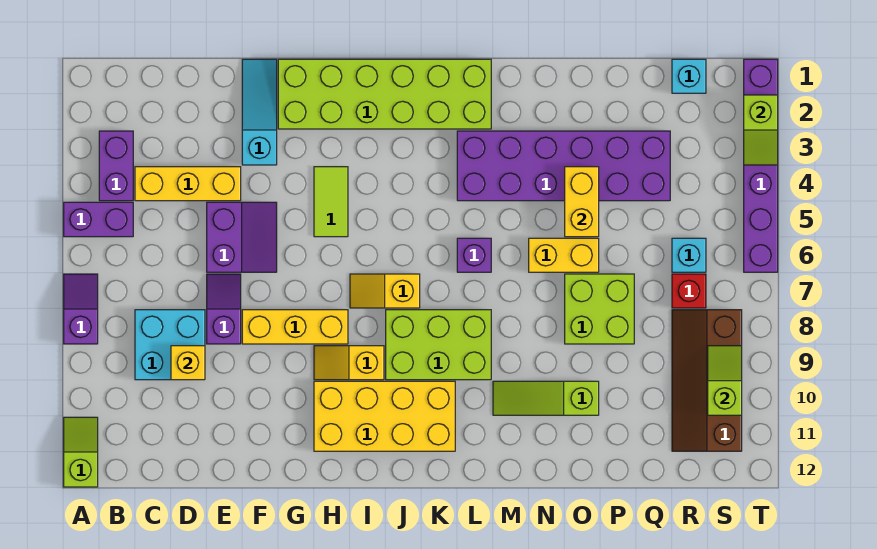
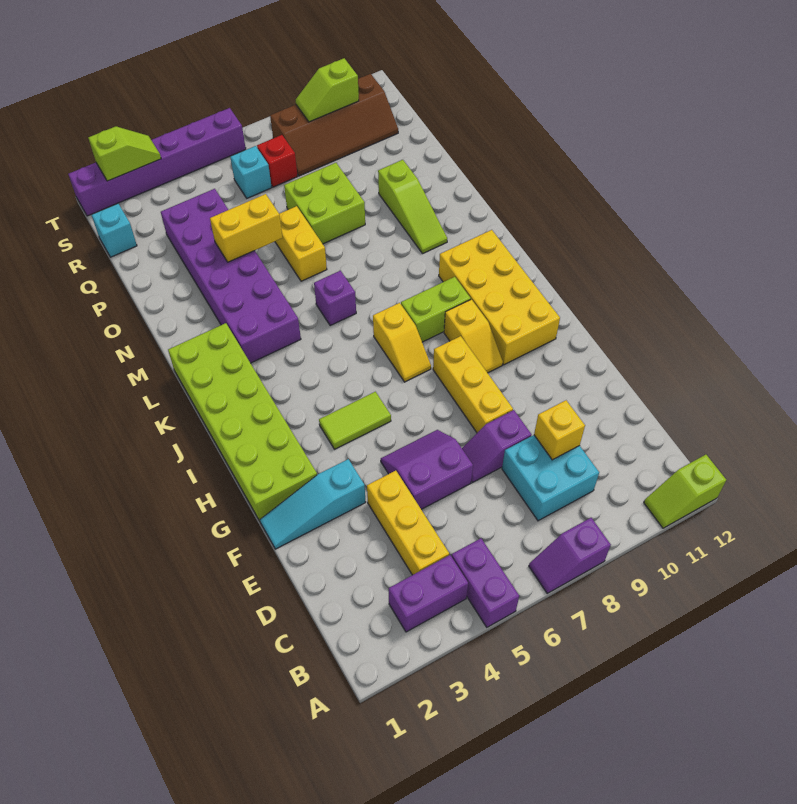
lime 2x3 brick [386,310,491,380] -> lime 1x2 brick [401,277,471,342]

